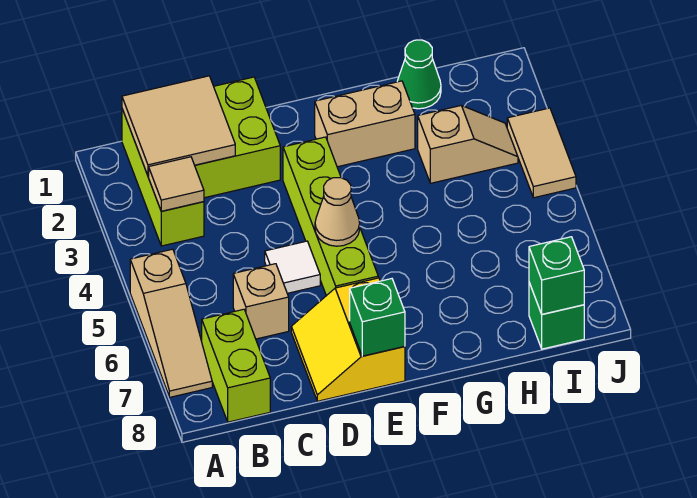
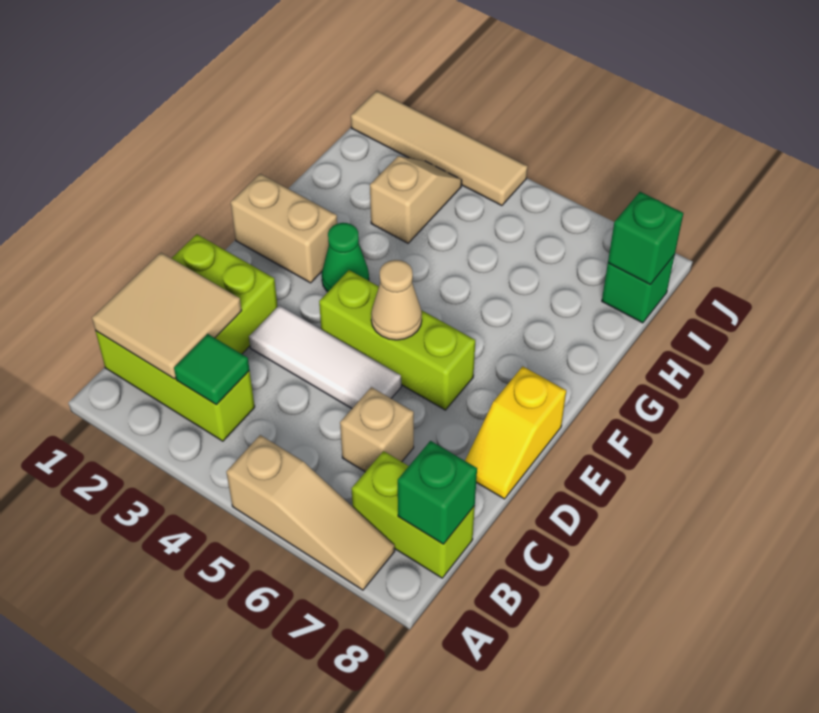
tan 1x1 tile [149,157,204,211] -> green 1x1 tile [174,334,249,405]
white 1x1 tile [265,241,320,293] -> white 1x3 tile [249,305,401,408]
yellow 2x2 slope [291,278,405,401] -> yellow 1x2 slope [465,366,566,499]
lime 1x4 brick [283,137,378,296] -> lime 1x3 brick [319,270,475,410]
green 1x1 brick [350,279,405,356] -> green 1x1 brick moved to [398,441,477,544]
tan 1x2 brick [315,81,415,167] -> tan 1x2 brick turned to [231,174,337,283]
green 1x1 cone [397,40,441,109] -> green 1x1 cone moved to [322,223,369,292]
tan 1x2 tile [507,108,576,198] -> tan 1x4 tile [351,91,528,206]

